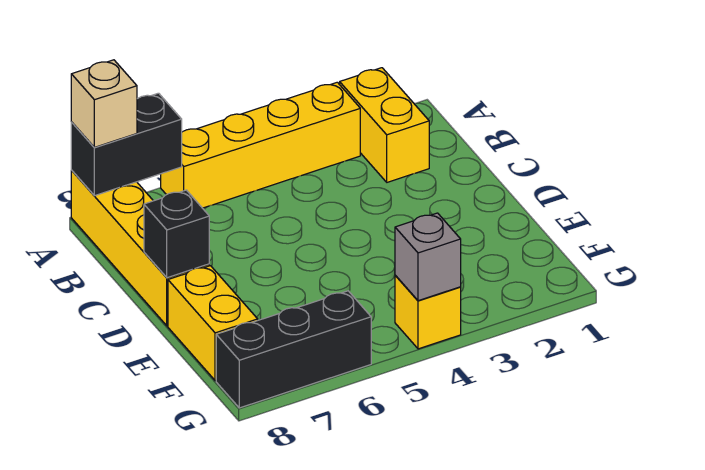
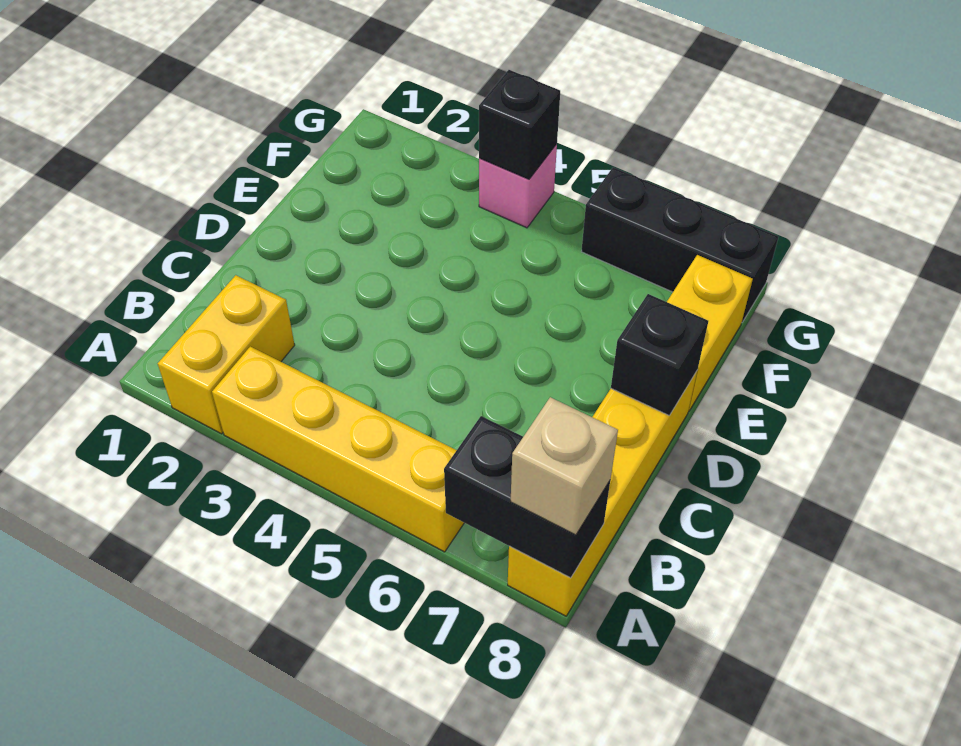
yellow 1x1 brick [395,276,461,349] -> pink 1x1 brick [479,144,557,228]
grey 1x1 brick [395,213,461,301] -> black 1x1 brick [479,70,560,179]

